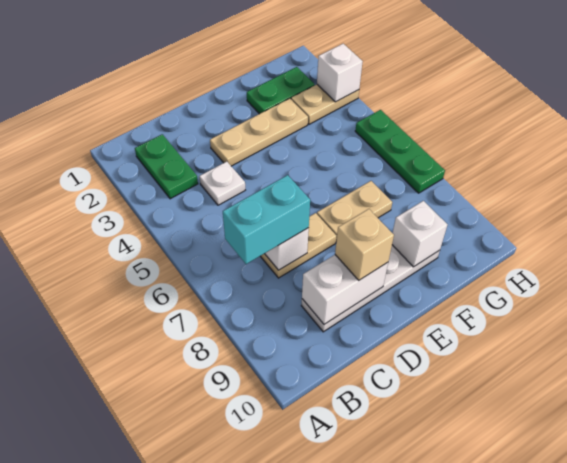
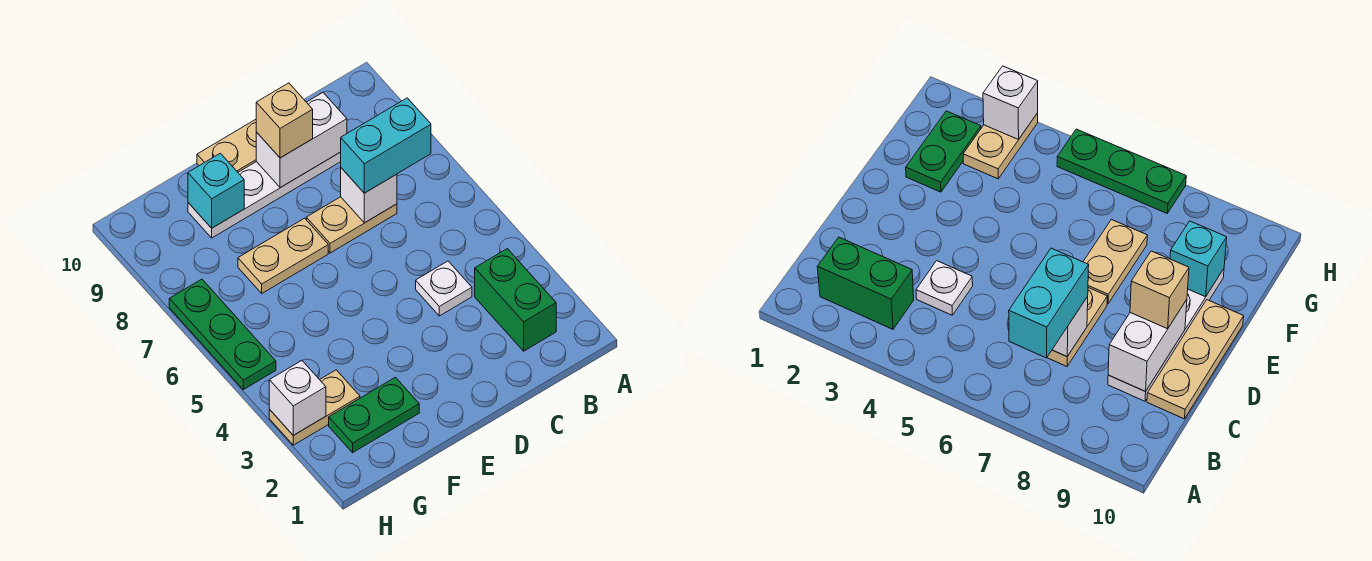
green 1x2 plate [135,134,198,199] -> green 1x2 brick [475,249,556,351]
tan 1x3 plate [210,98,308,166] -> tan 1x3 plate moved to [197,120,256,172]
white 1x1 brick [392,201,448,267] -> cyan 1x1 brick [188,153,244,228]

